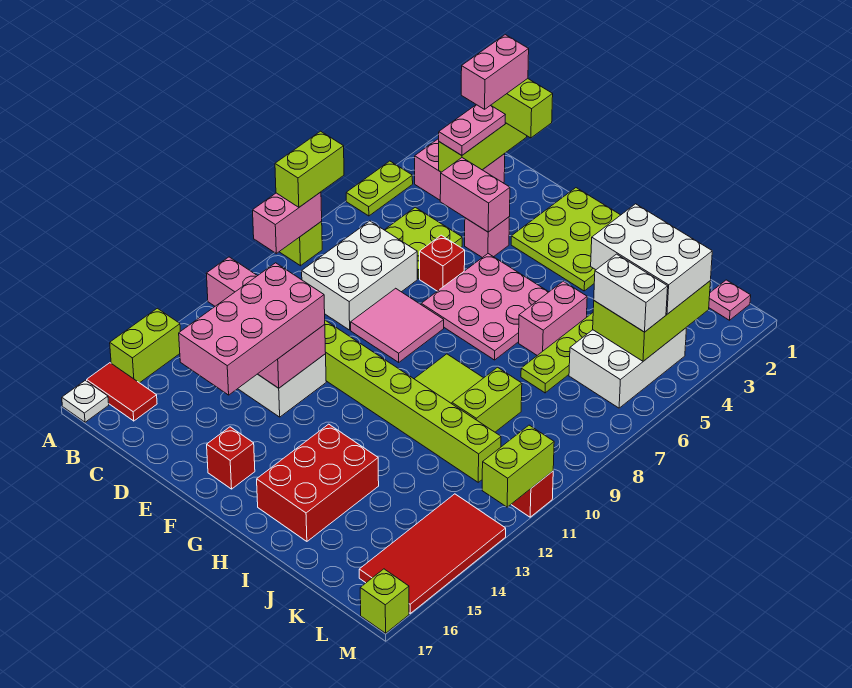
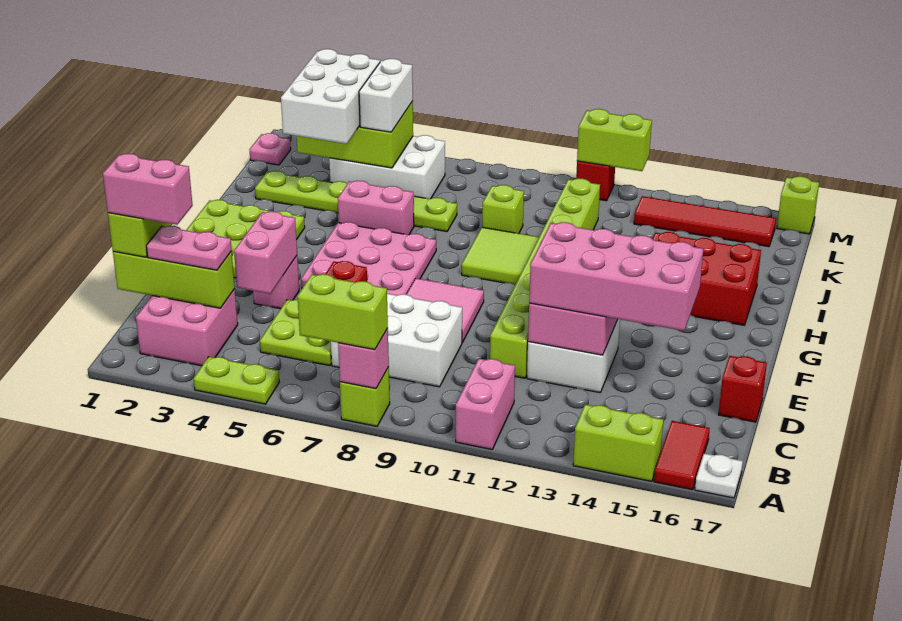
pink 1x2 brick [253,192,322,253] -> pink 1x1 brick [338,329,389,389]
red 1x1 brick [207,427,255,489] -> red 1x1 brick moved to [718,356,767,422]
lime 1x2 brick [452,367,522,432] -> lime 1x1 brick [482,185,524,233]
red 2x4 tile [359,494,506,613] -> red 1x4 tile [634,196,776,247]

